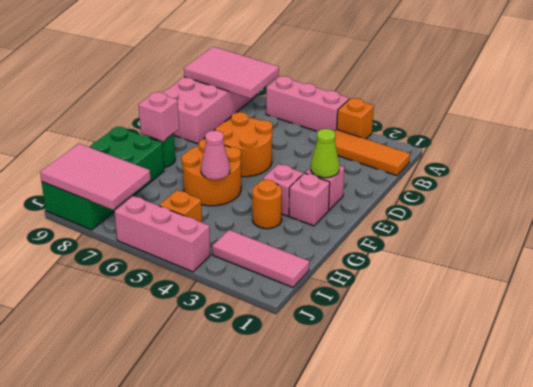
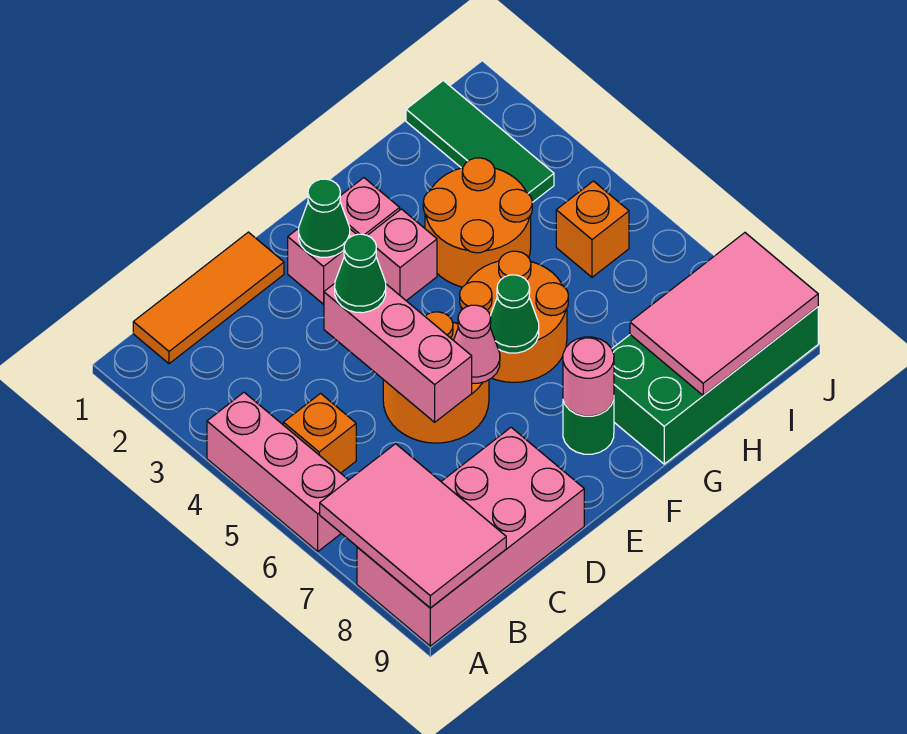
orange 1x1 brick [337,98,374,139] -> orange 1x1 brick moved to [283,394,356,473]
orange 1x3 tile [334,130,410,176] -> orange 1x3 tile turned to [133,232,284,364]
none -> green 1x1 cone [335,234,386,313]
lime 1x1 cone [311,129,339,178] -> green 1x1 cone [299,179,350,257]
none -> green 1x1 cone [490,275,539,353]
pink 1x1 brick [138,92,179,142] -> pink 1x1 round brick [563,337,614,416]
orange 1x1 round brick [252,180,282,229] -> orange 2x2 round brick [423,158,532,287]
pink 1x1 cone [201,131,230,180] -> pink 1x1 cone moved to [454,305,500,383]
pink 1x3 tile [212,230,309,287] -> green 1x3 tile [406,81,554,202]
pink 2x3 tile [40,144,150,210] -> pink 2x3 tile turned to [630,233,818,396]
pink 1x3 brick [114,196,210,272] -> pink 1x3 brick moved to [324,283,472,422]

